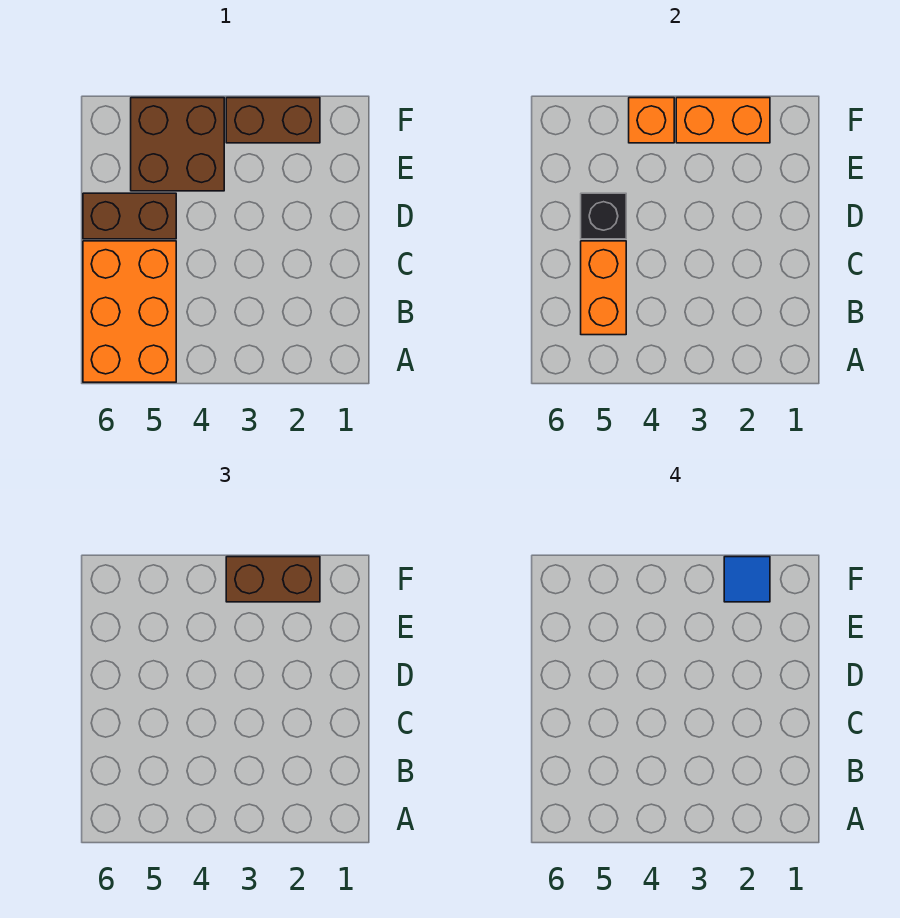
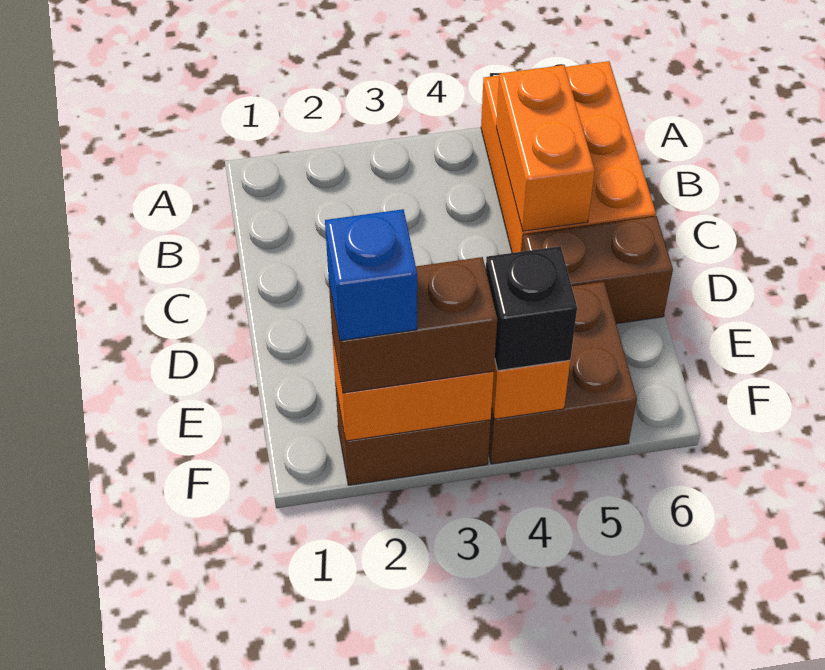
black 1x1 brick [581,193,626,239] -> black 1x1 brick moved to [486,246,577,371]
blue 1x1 tile [724,557,770,602] -> blue 1x1 brick [325,209,417,341]

